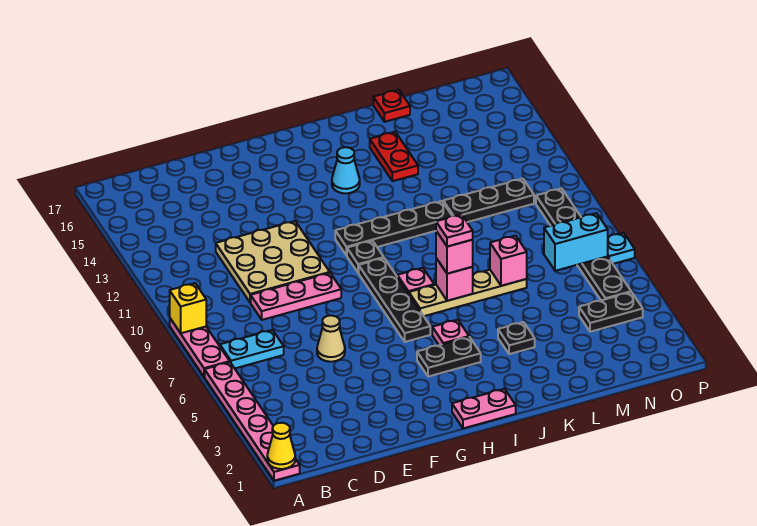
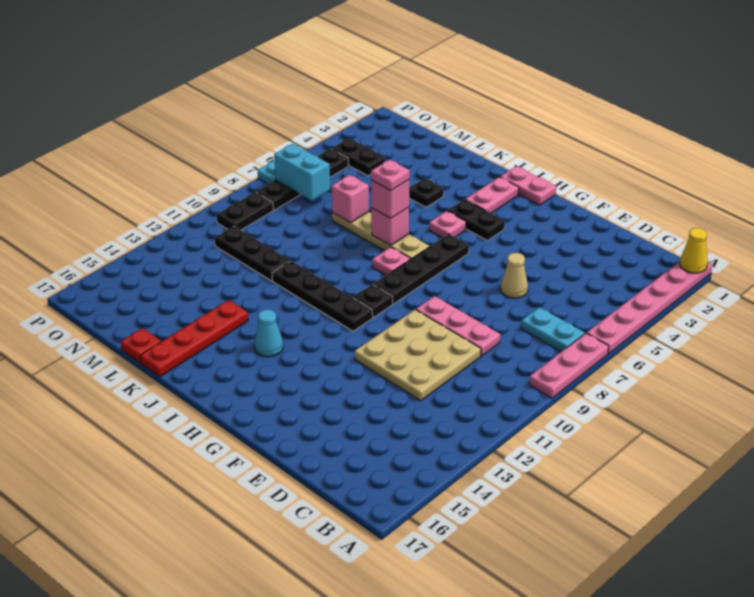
yellow 1x1 brick [170,283,206,333] -> none
none -> pink 1x2 plate [465,177,519,213]
red 1x2 plate [370,132,418,181] -> red 1x4 plate [140,300,248,377]

